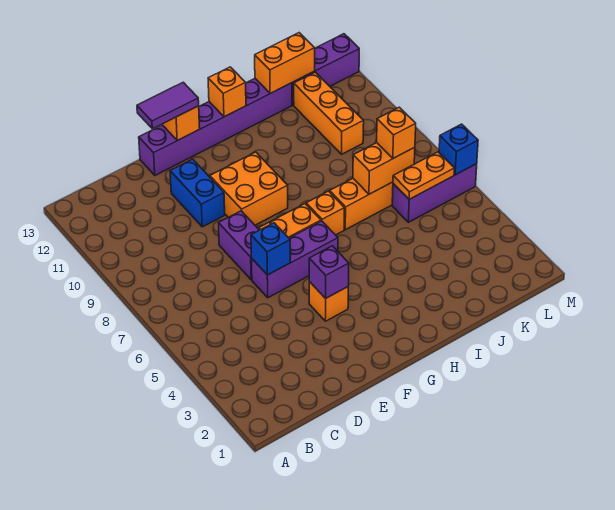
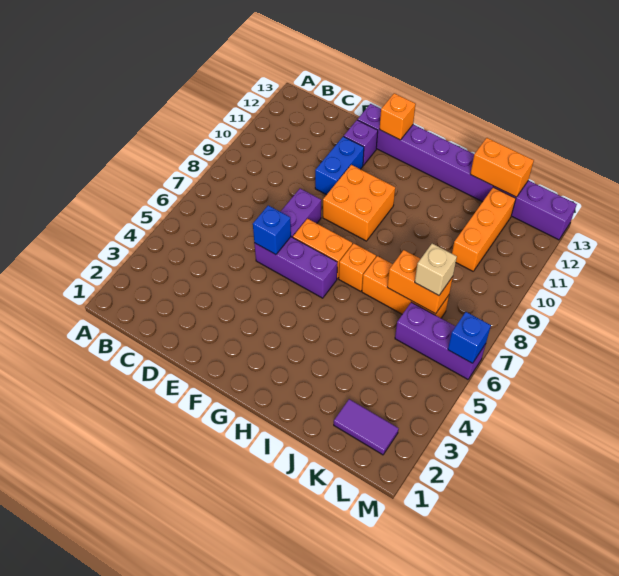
purple 1x2 tile [137,82,199,129] -> purple 1x2 tile moved to [334,399,399,455]
orange 1x1 brick [309,282,348,321] -> none
purple 1x1 brick [309,246,349,298] -> purple 1x1 brick moved to [344,120,378,165]
orange 1x1 brick [208,67,246,117] -> none
orange 1x2 plate [393,152,454,199] -> none
orange 1x1 brick [377,107,416,158] -> tan 1x1 brick [415,244,457,296]

